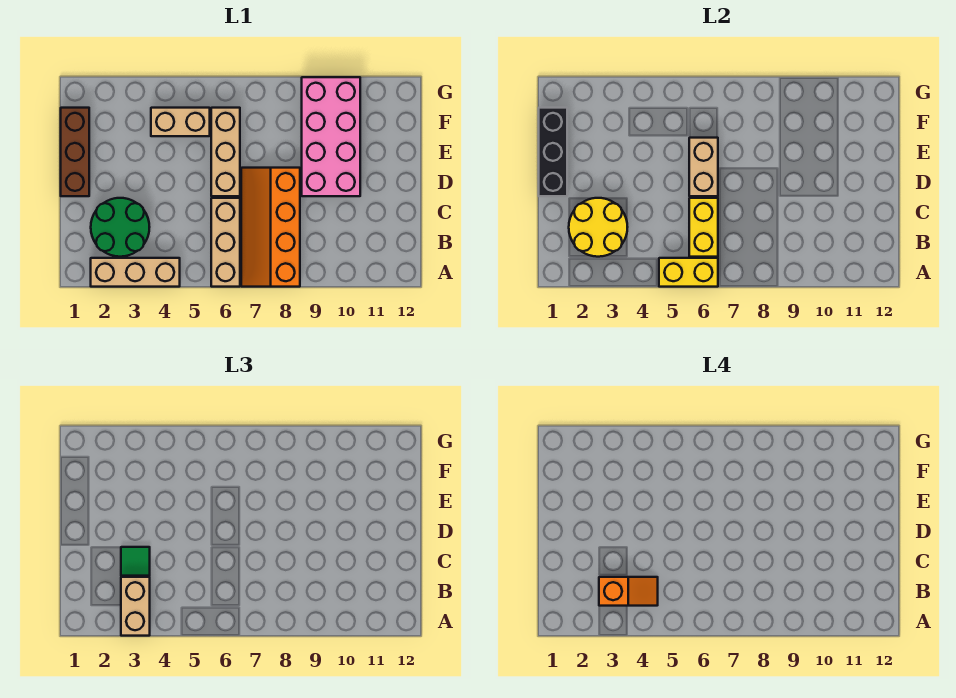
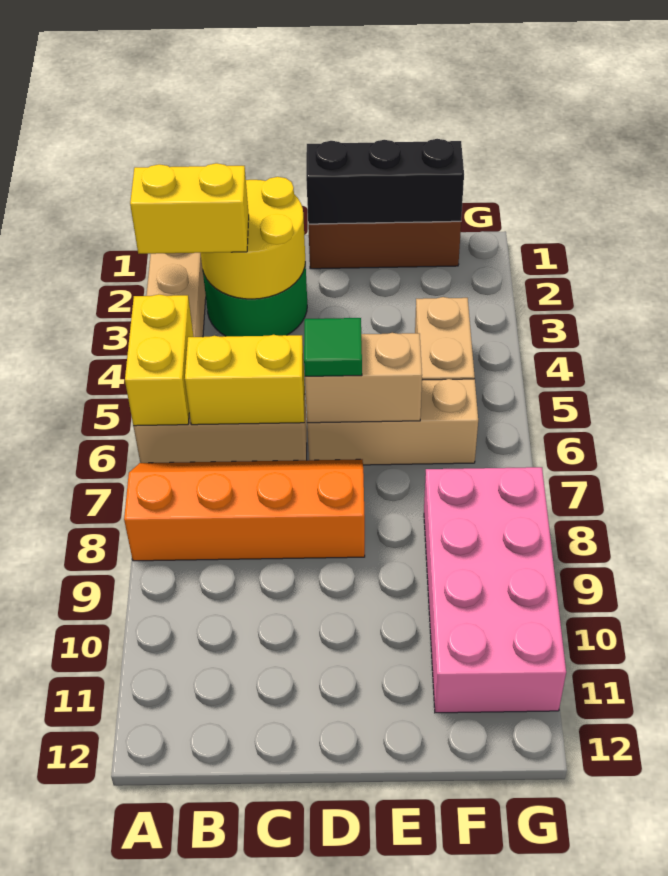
tan 1x2 brick [121,577,150,636] -> yellow 1x2 brick [130,163,249,254]
orange 1x2 slope [599,577,658,606] -> none
green 1x1 tile [121,547,150,576] -> green 1x1 tile moved to [304,318,362,376]
pink 2x4 brick [302,77,360,196] -> pink 2x4 brick turned to [424,467,566,713]

